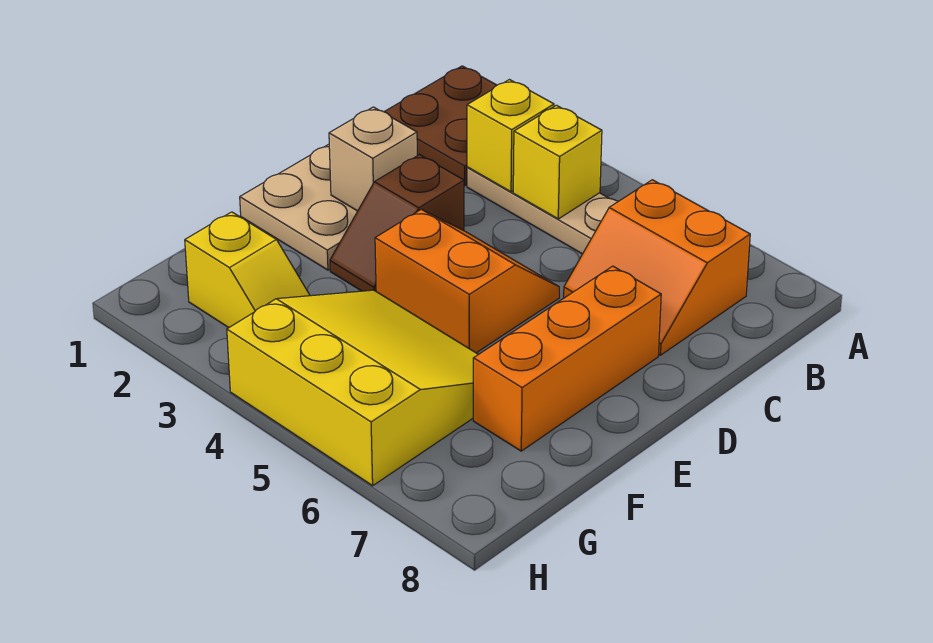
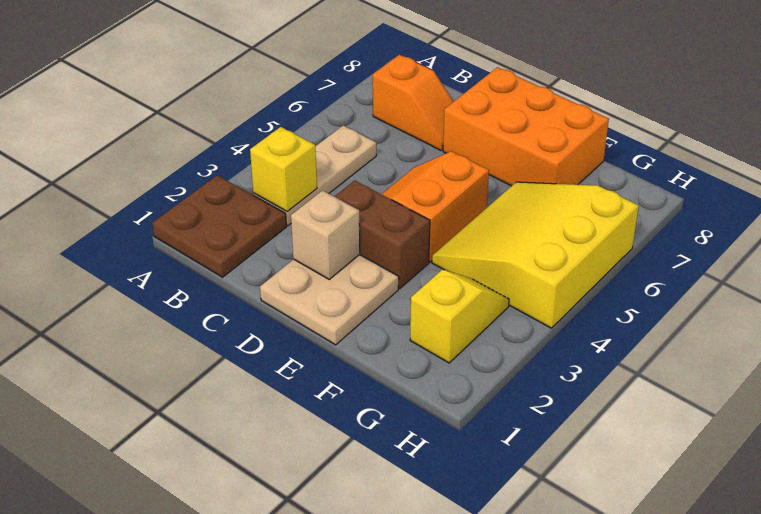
yellow 1x1 brick [513,105,602,219] -> none
orange 2x2 slope [564,180,750,355] -> orange 1x2 slope [373,55,454,150]
brown 1x2 slope [330,155,464,291] -> brown 1x2 brick [334,180,430,289]
orange 1x3 brick [473,266,661,451] -> orange 2x3 brick [443,67,609,186]

